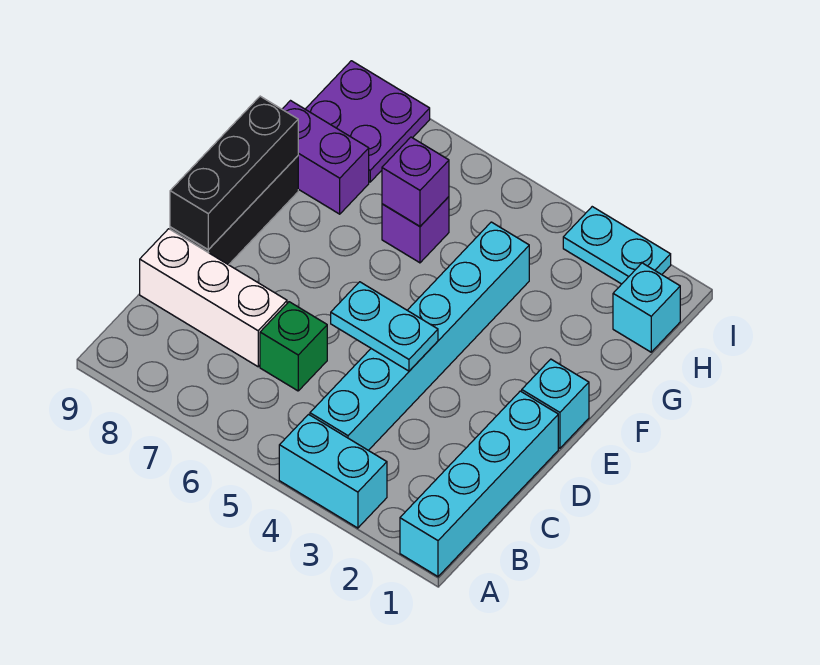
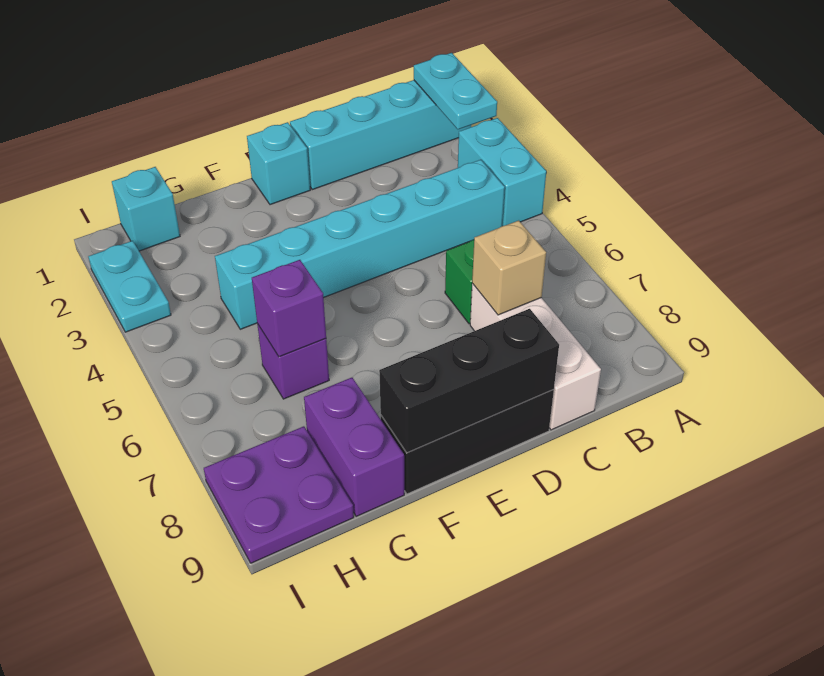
none -> tan 1x1 brick [472,220,546,315]
cyan 1x2 plate [331,282,438,371] -> cyan 1x2 plate moved to [414,53,497,129]

